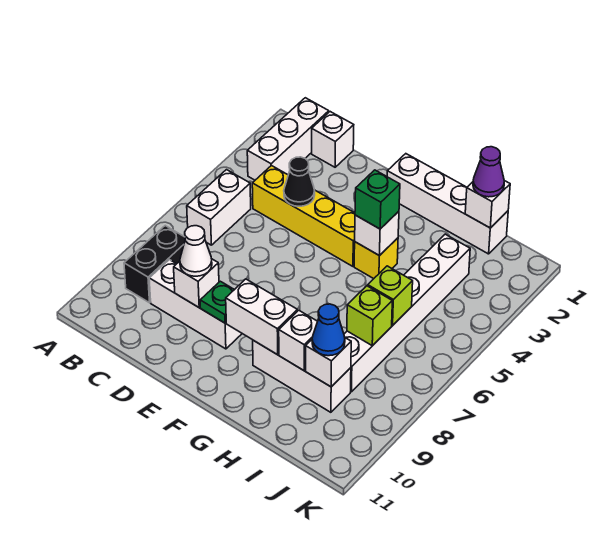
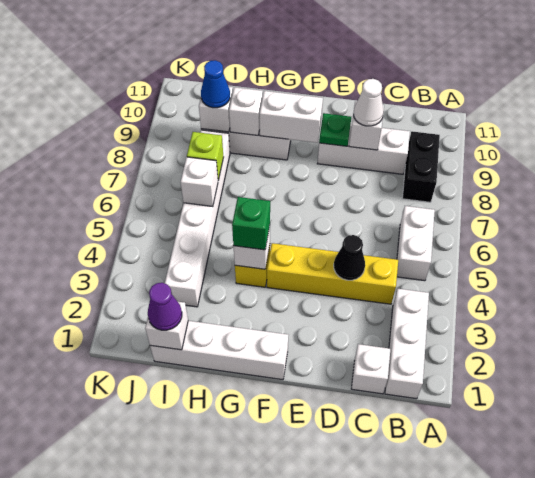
lime 1x1 brick [368,266,413,325] -> white 1x1 brick [181,157,218,207]

